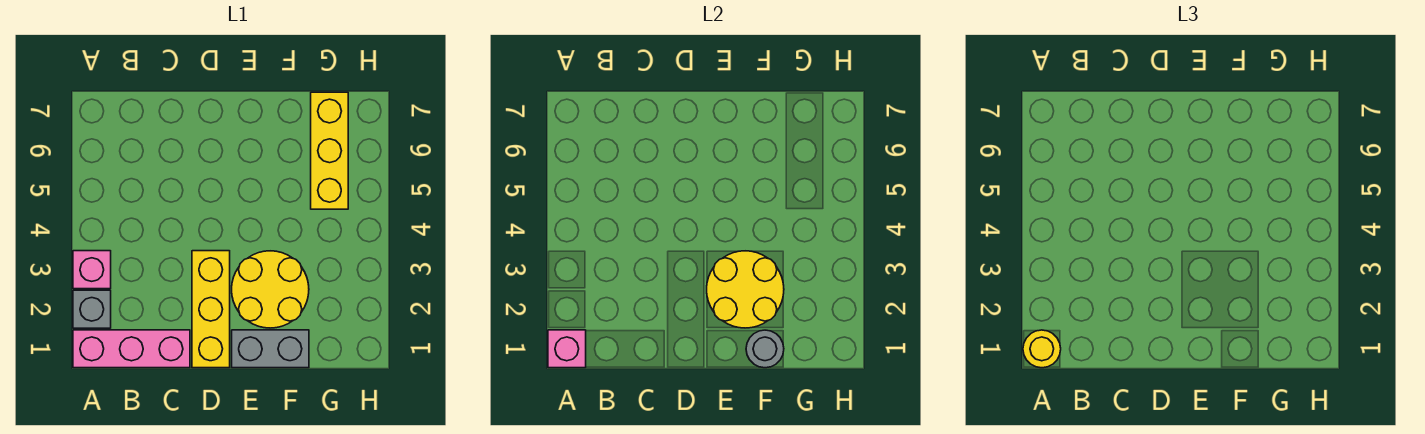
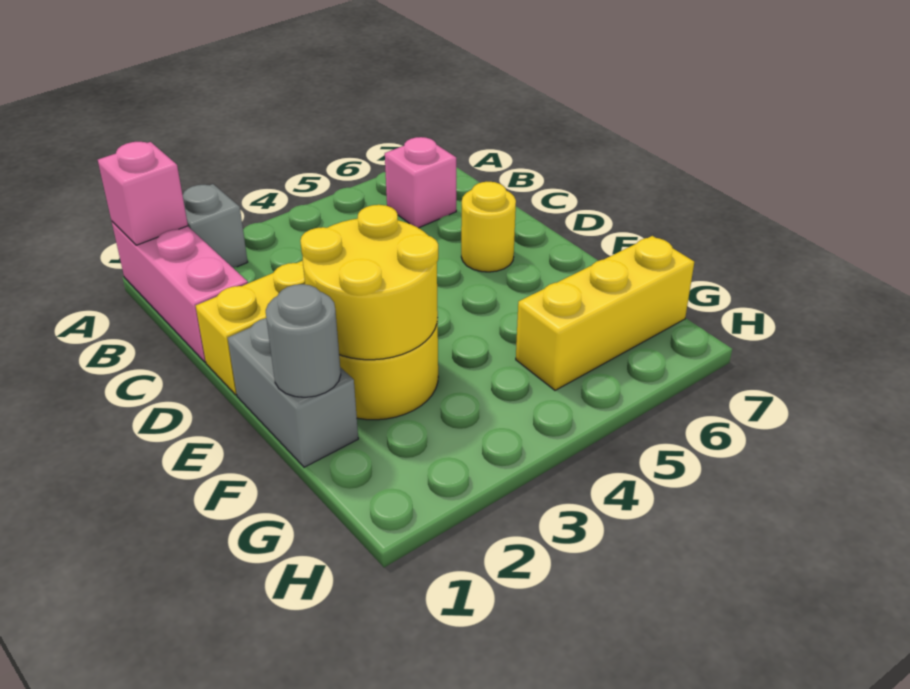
yellow 1x1 round brick [1023,330,1061,368] -> yellow 1x1 round brick moved to [461,182,516,272]
pink 1x1 brick [73,251,111,289] -> pink 1x1 brick moved to [385,137,456,228]

